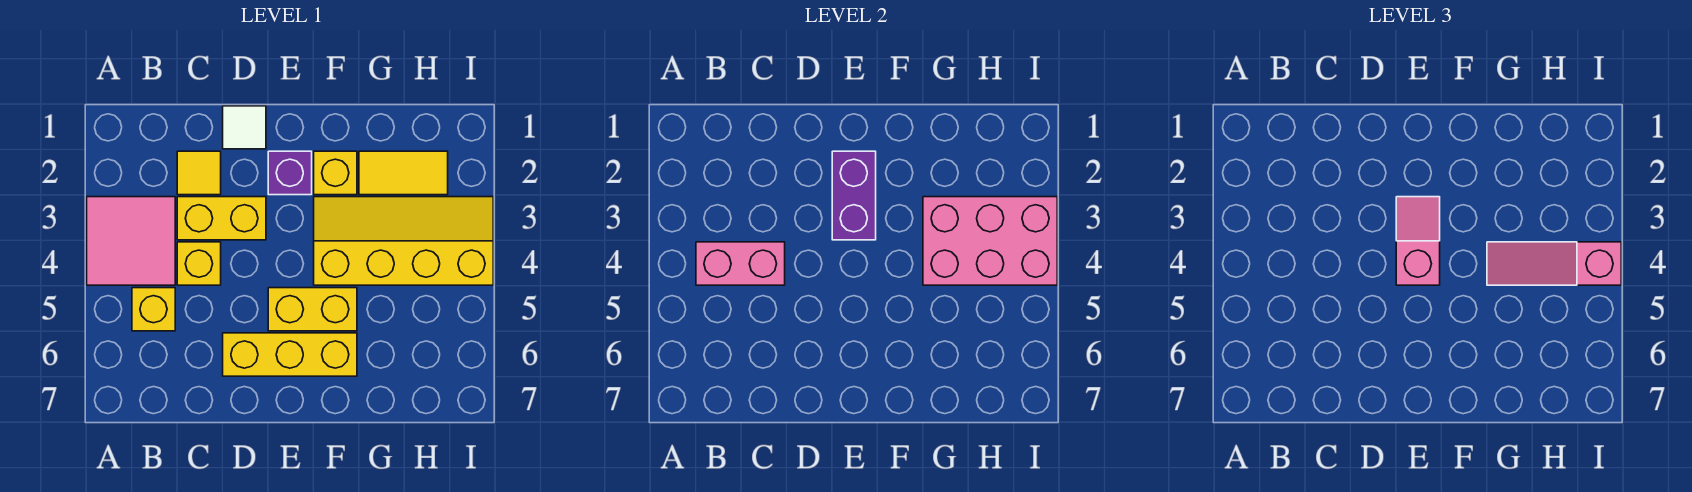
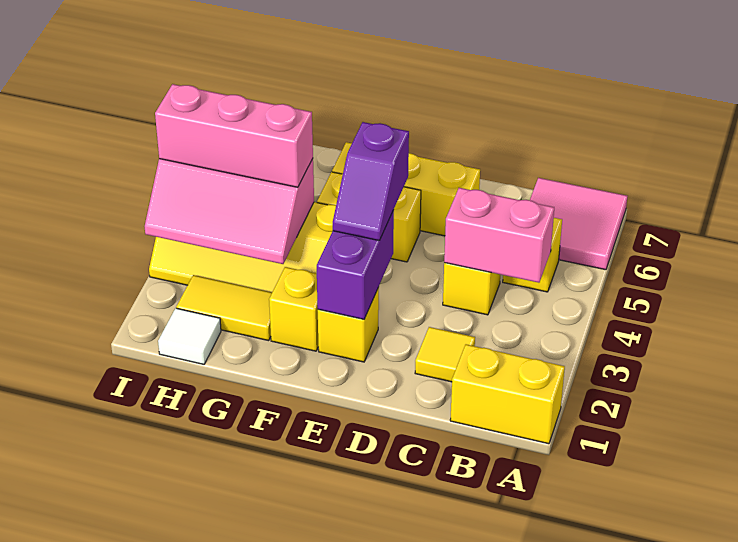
pink 2x2 tile [87,197,175,285] -> pink 2x2 tile moved to [530,178,627,270]
yellow 1x2 brick [177,197,266,240] -> yellow 1x2 brick moved to [450,344,565,444]
white 1x1 tile [223,106,266,149] -> white 1x1 tile moved to [158,308,221,364]
purple 1x1 brick [268,151,312,195] -> yellow 1x1 brick [318,288,379,362]
pink 1x2 slope [1396,197,1440,285] -> purple 1x2 slope [333,122,409,241]
pink 2x3 brick [923,197,1057,285] -> pink 2x3 slope [145,159,314,264]
pink 1x3 slope [1487,242,1621,285] -> pink 1x3 brick [155,84,313,187]

